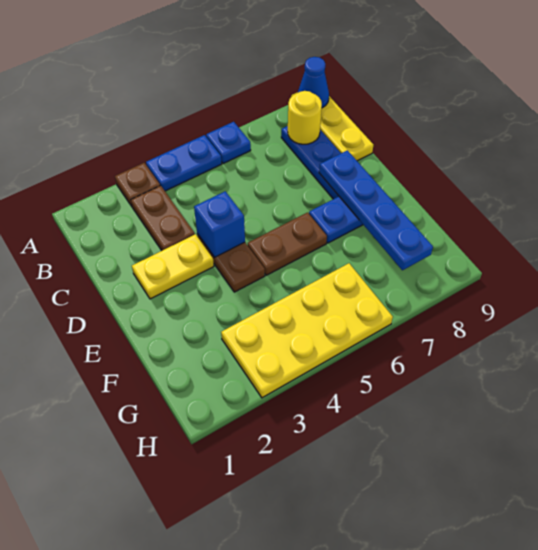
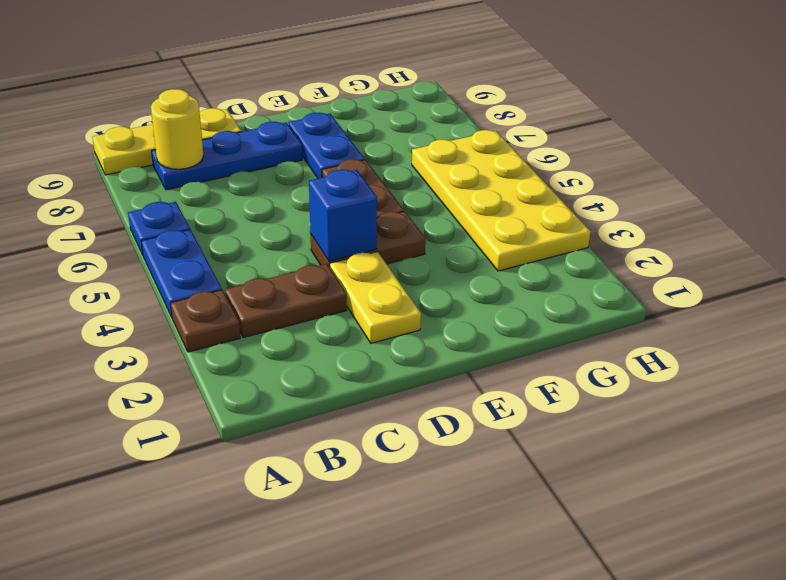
blue 1x1 cone [298,57,329,108] -> none
blue 1x4 plate [319,150,433,270] -> none

